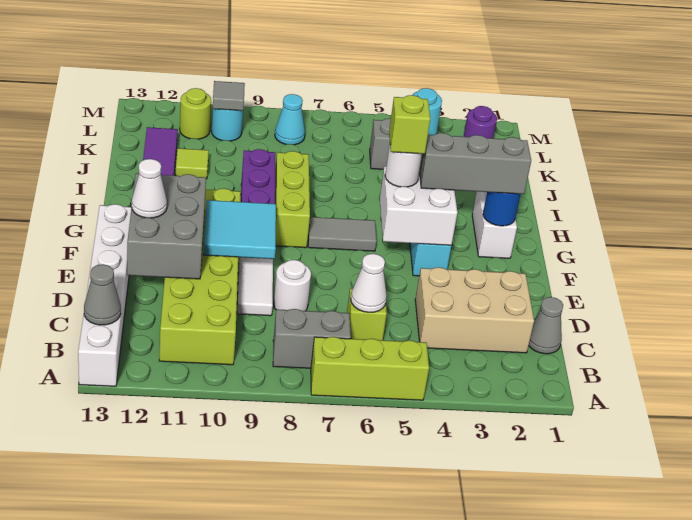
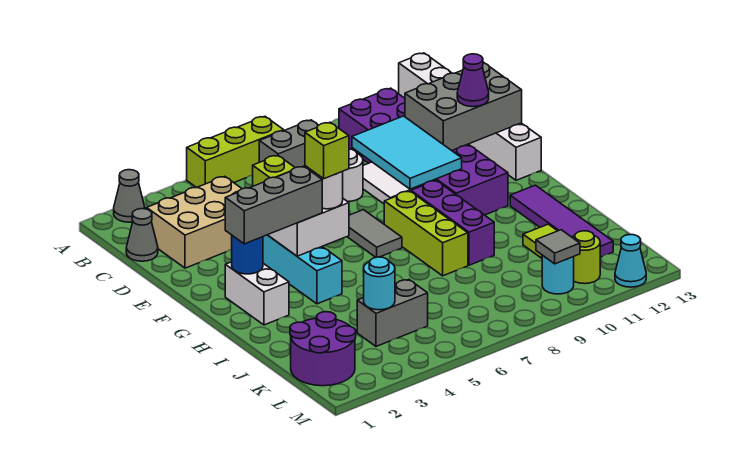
lime 2x6 brick [159,188,241,365] -> purple 2x6 brick [339,88,508,215]
grey 1x1 cone [84,264,121,325] -> grey 1x1 cone moved to [114,170,145,222]
white 1x1 cone [351,254,387,312] -> none
grey 2x3 brick [127,173,206,279] -> grey 2x3 brick turned to [405,62,522,151]
cyan 2x2 tile [204,200,276,259] -> cyan 2x3 tile [352,116,462,189]
white 1x1 cone [132,159,167,218] -> purple 1x1 cone [457,54,489,107]
grey 1x2 tile [308,217,377,251] -> grey 1x2 tile turned to [347,210,402,257]
purple 1x1 round brick [464,106,497,138] -> purple 2x2 round brick [290,312,356,386]
cyan 1x1 cone [275,94,305,145] -> cyan 1x1 cone moved to [615,235,646,287]

